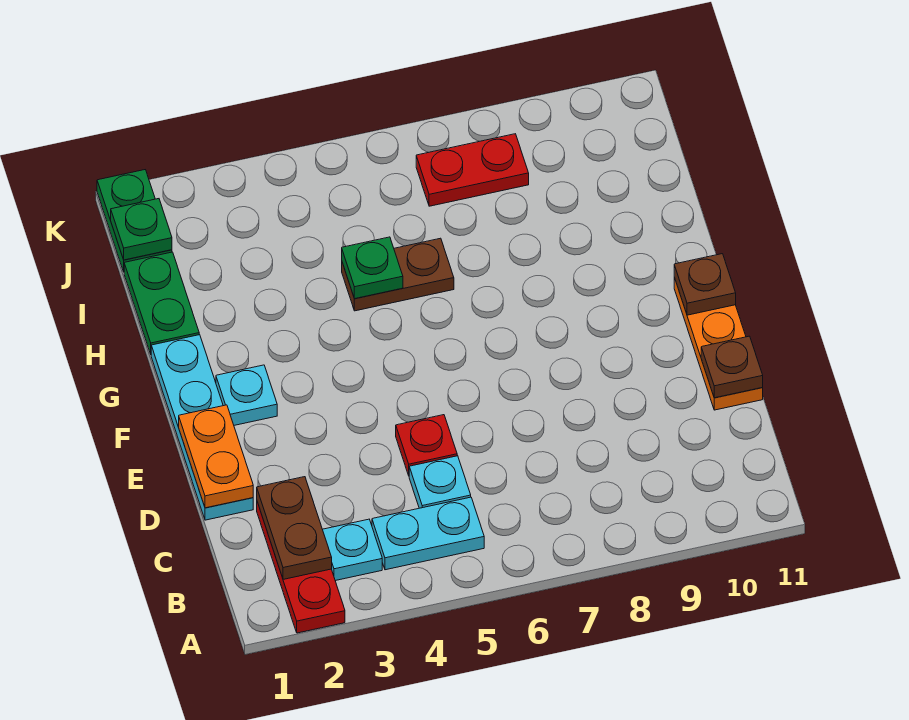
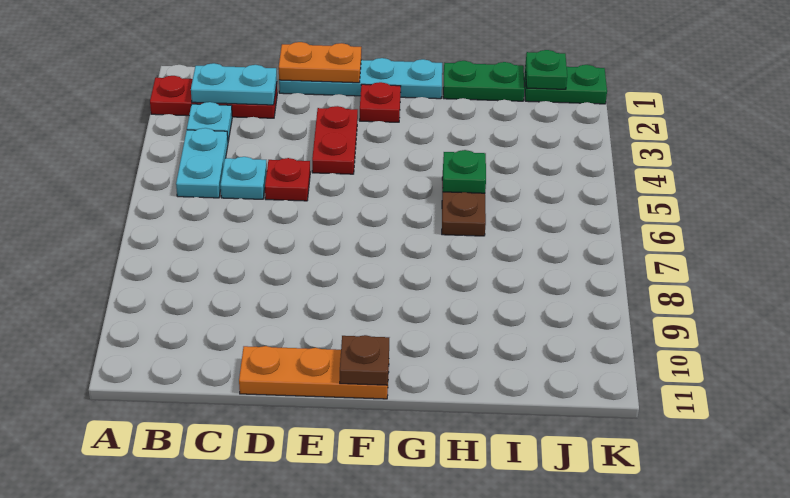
brown 1x2 plate [257,477,332,579] -> cyan 1x2 plate [191,63,277,105]
brown 1x1 plate [701,336,763,398] -> none
cyan 1x1 plate [216,365,277,425] -> red 1x1 plate [360,82,401,122]
red 1x2 plate [416,134,529,206] -> red 1x2 plate moved to [312,106,358,174]

